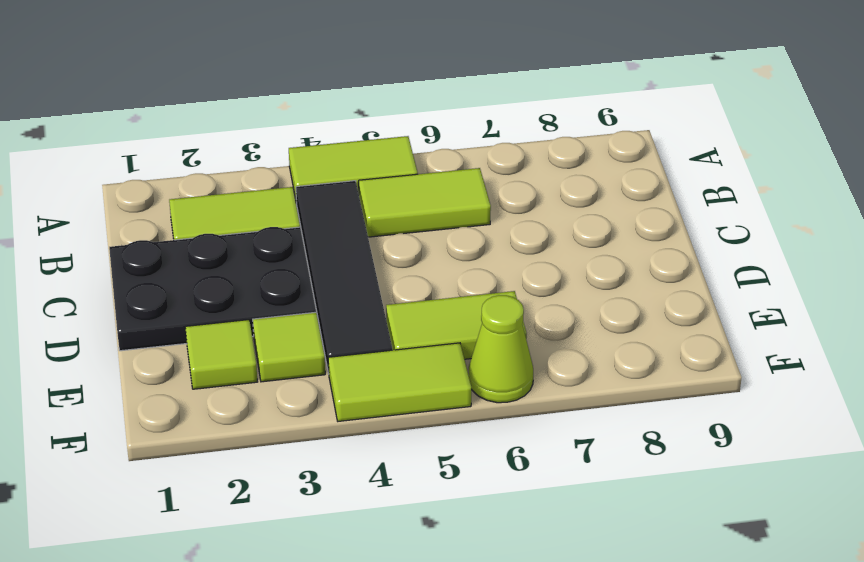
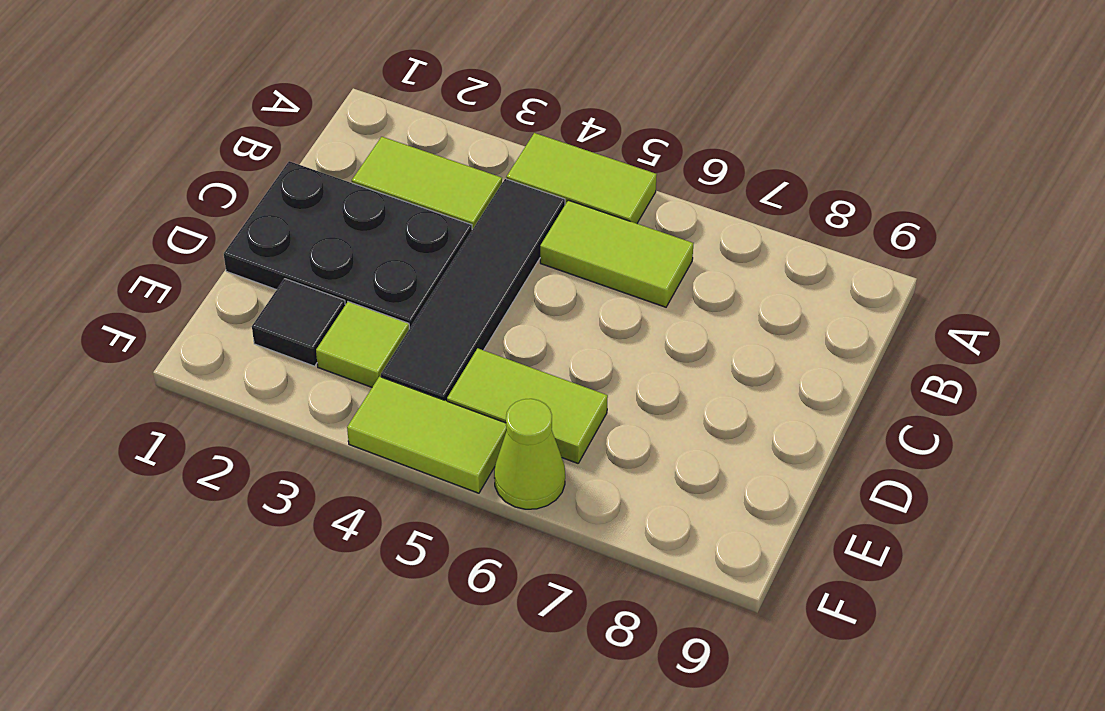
lime 1x1 tile [185,320,257,389] -> black 1x1 tile [252,279,345,366]

